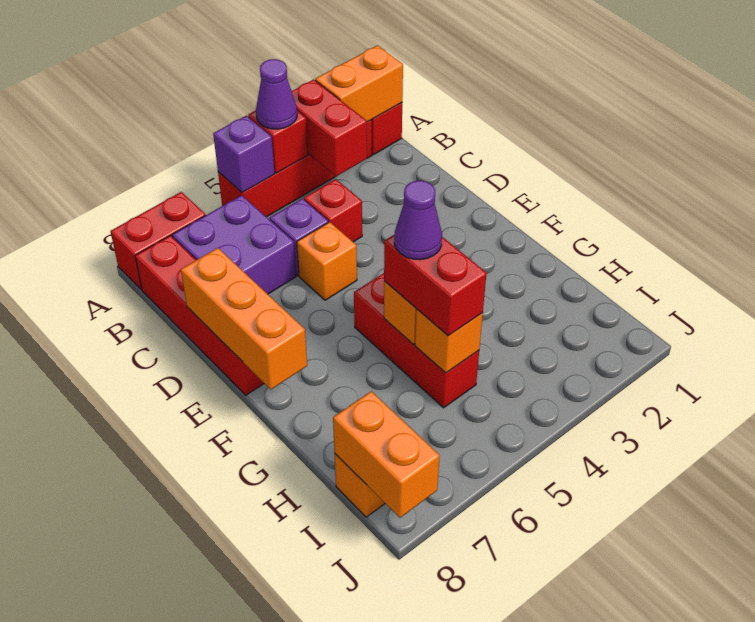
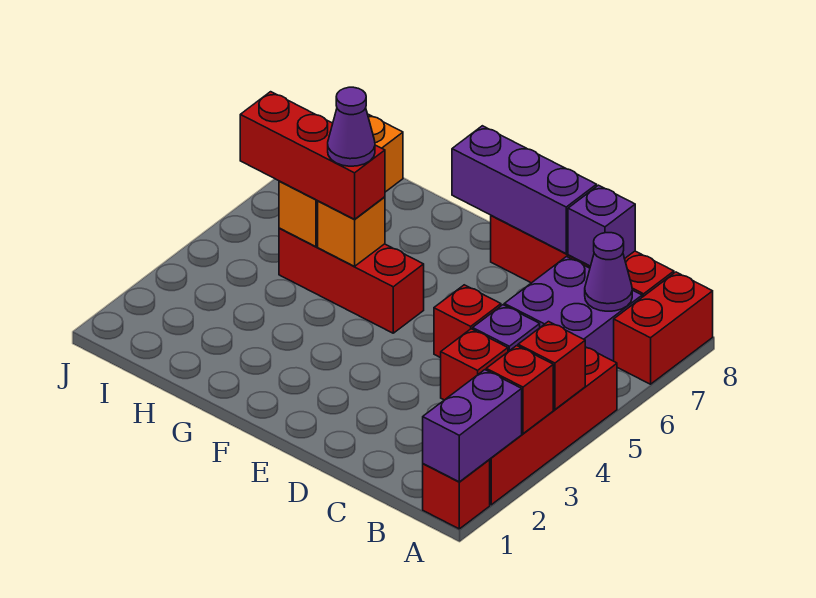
orange 1x2 brick [315,45,403,122] -> purple 1x2 brick [423,370,522,482]
red 1x2 brick [292,79,367,176] -> red 1x1 brick [486,346,553,434]
purple 1x1 cone [256,59,297,129] -> purple 1x1 cone moved to [585,233,632,311]
purple 1x1 brick [213,115,275,193] -> purple 1x1 brick moved to [568,185,635,266]
orange 1x1 brick [297,222,357,300] -> red 1x1 brick [434,285,501,358]
orange 1x3 brick [181,248,307,389] -> purple 1x3 brick [452,126,597,253]
red 1x2 brick [384,235,486,336] -> red 1x3 brick [240,92,385,219]
orange 1x2 brick [333,391,440,518] -> none

